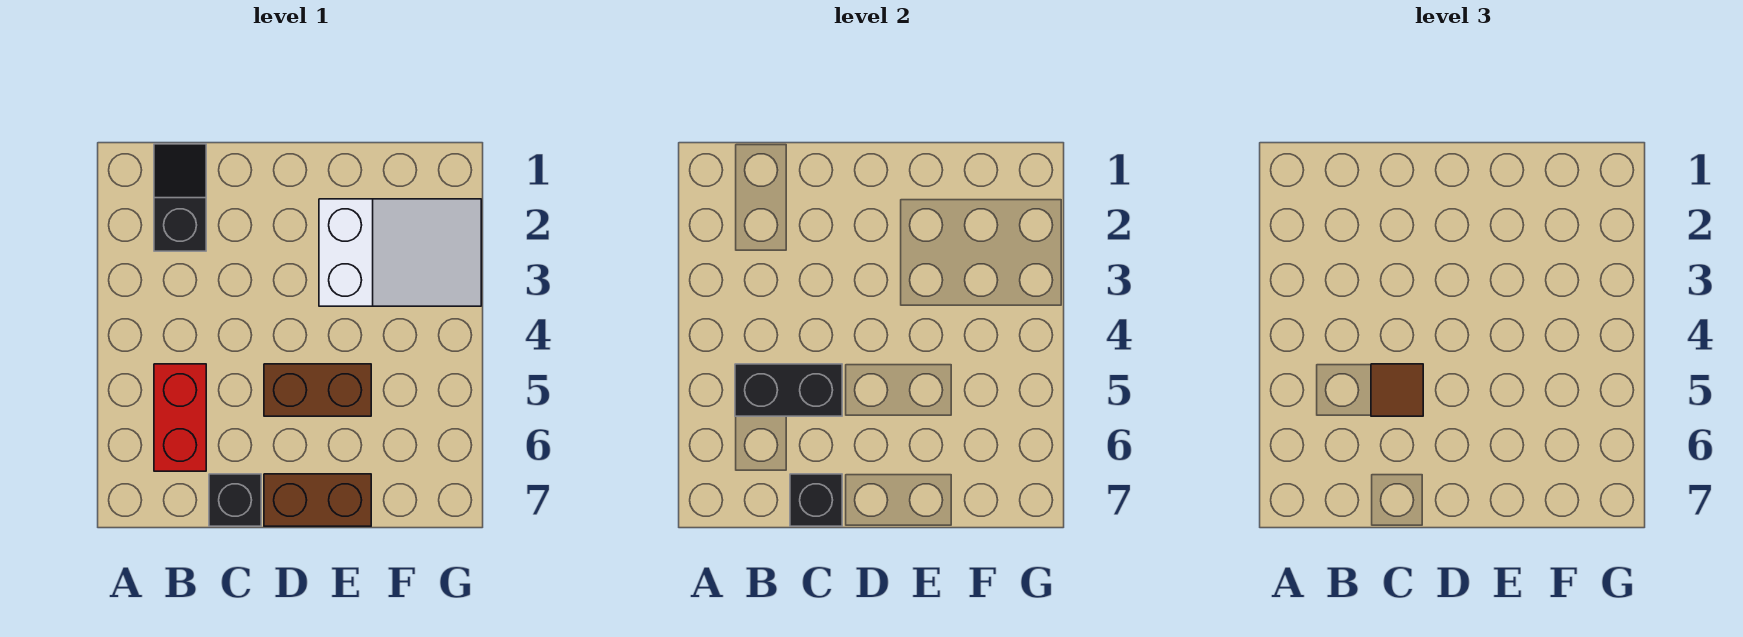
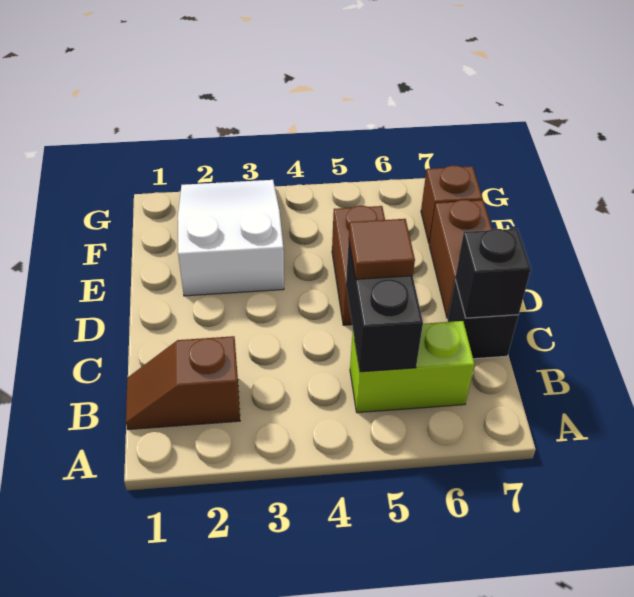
black 1x2 slope [154,144,206,251] -> brown 1x2 slope [126,336,240,429]
red 1x2 brick [154,364,206,471] -> lime 1x2 brick [350,321,474,413]
none -> brown 1x1 brick [421,165,483,243]

